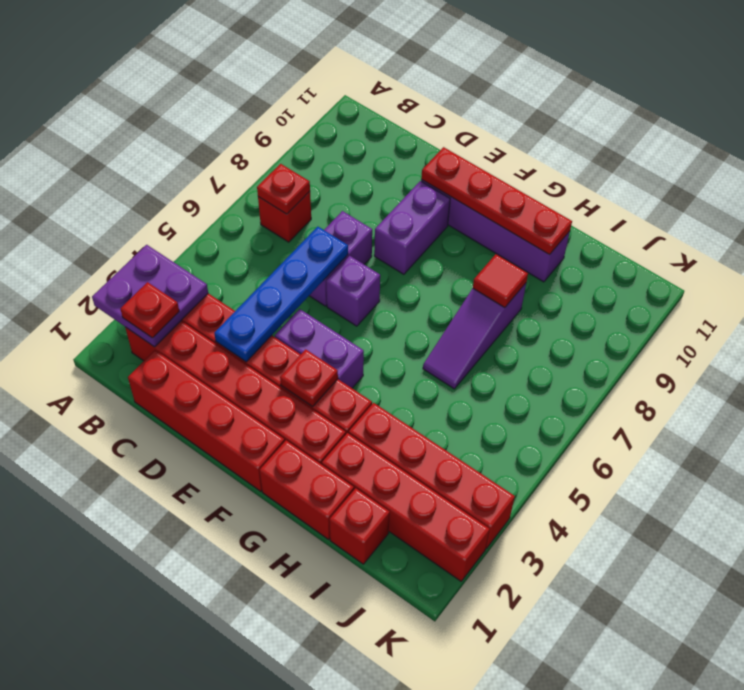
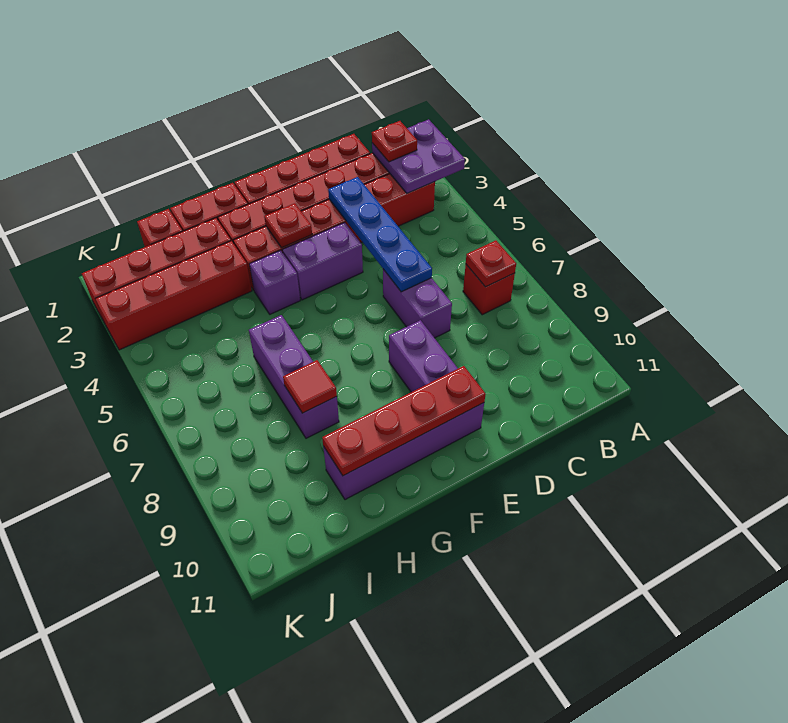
purple 1x1 brick [326,256,380,326] -> purple 1x1 brick moved to [249,250,300,314]
purple 1x3 slope [423,283,526,389] -> purple 1x3 brick [249,315,339,438]

